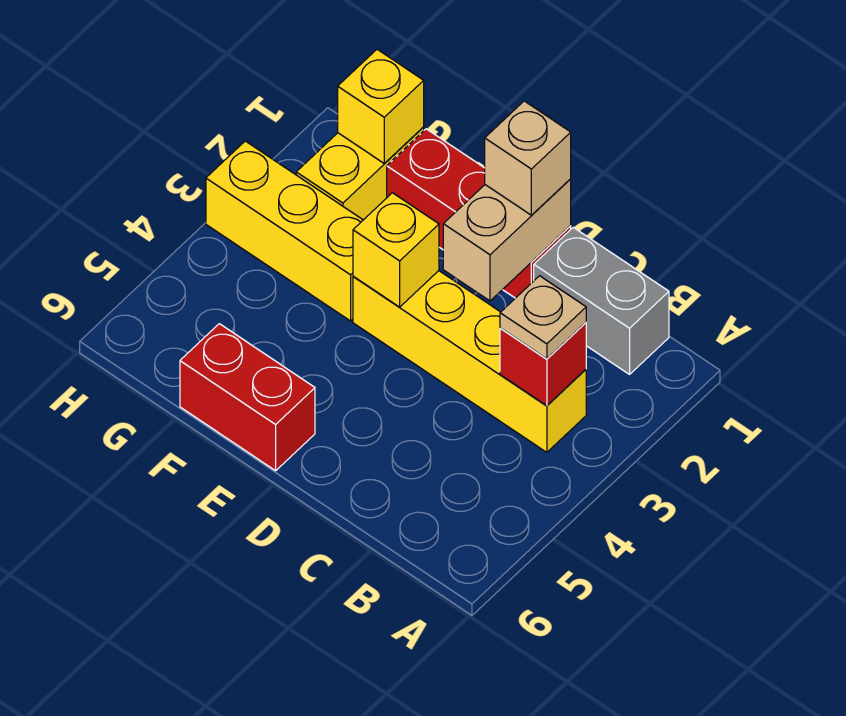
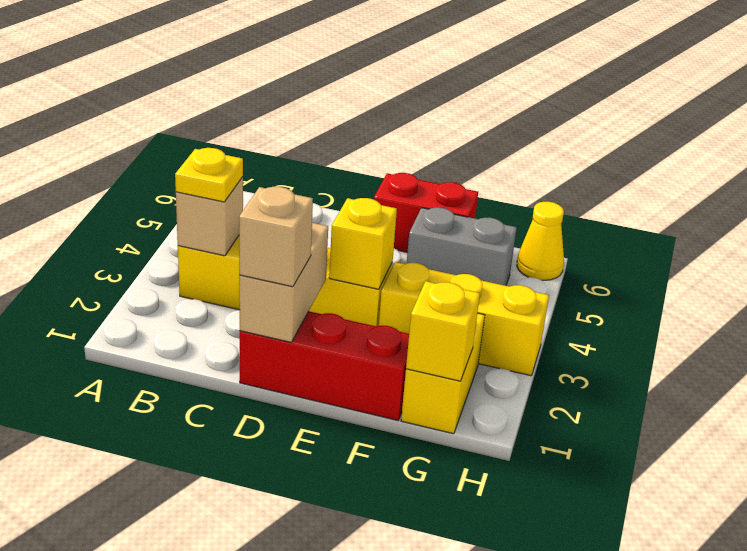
grey 1x2 brick [534,227,669,374] -> grey 1x2 brick moved to [407,207,517,286]
red 1x1 brick [500,323,586,406] -> tan 1x1 brick [176,177,243,256]
tan 1x1 plate [500,276,586,359] -> yellow 1x1 plate [175,148,243,202]
none -> yellow 1x1 cone [517,202,564,280]

